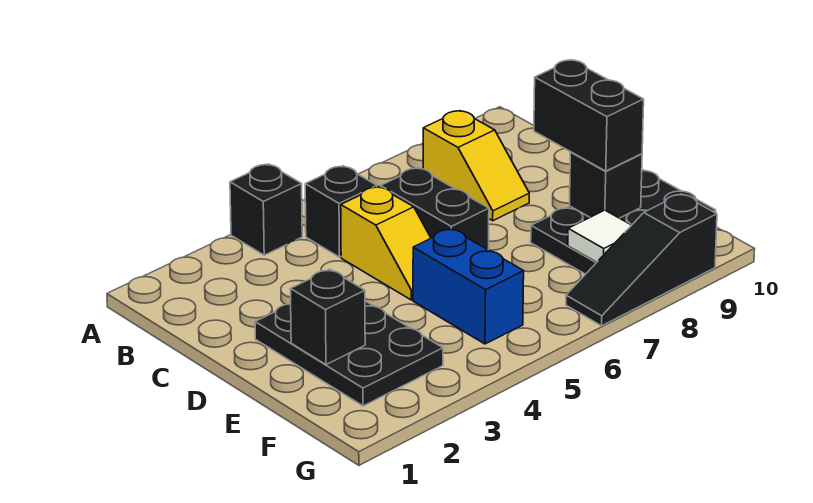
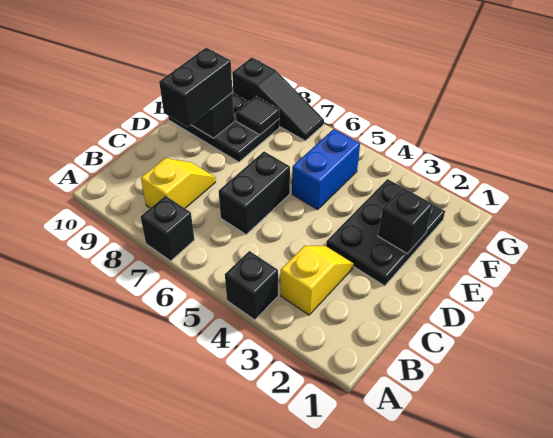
black 1x1 brick [305,166,377,257] -> black 1x1 brick moved to [141,196,194,261]
yellow 1x2 slope [341,187,431,300] -> yellow 1x2 slope moved to [281,246,354,315]
white 1x1 tile [568,210,631,262] -> black 1x1 tile [236,96,279,135]

